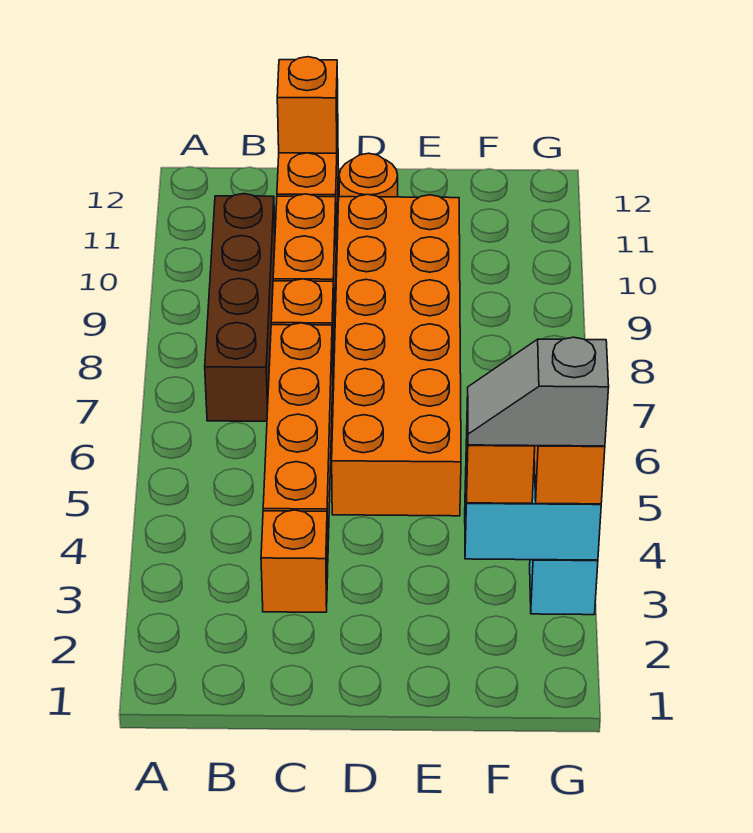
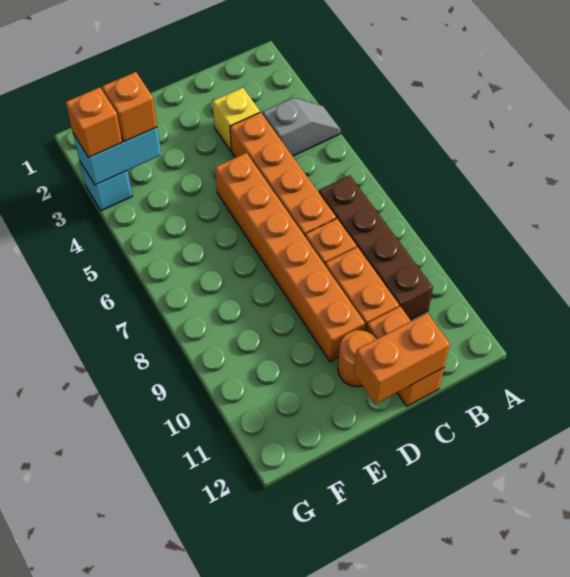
orange 1x1 brick [261,510,328,612] -> yellow 1x1 brick [213,88,260,151]
orange 1x1 brick [277,57,338,153] -> orange 1x2 brick [354,313,450,404]
orange 2x6 brick [332,194,461,516] -> orange 1x6 brick [215,153,365,362]
grey 1x2 slope [467,337,609,446] -> grey 1x2 slope moved to [262,98,341,156]

